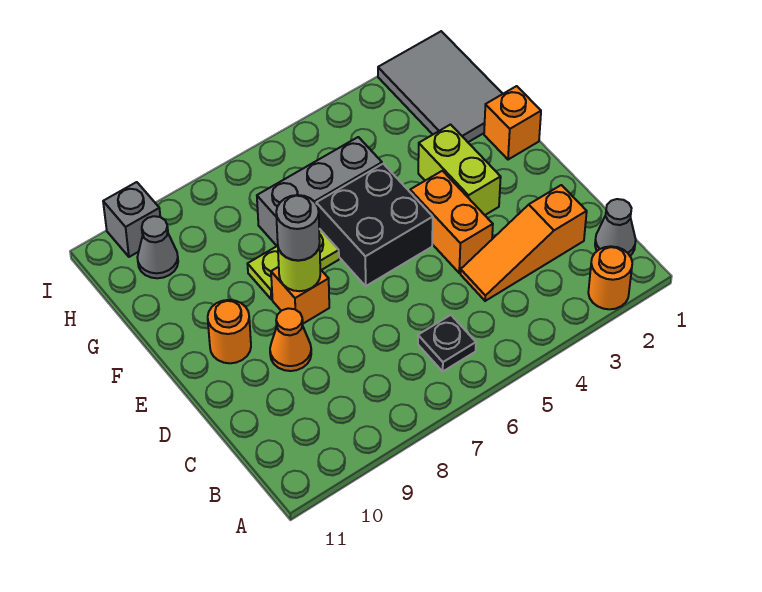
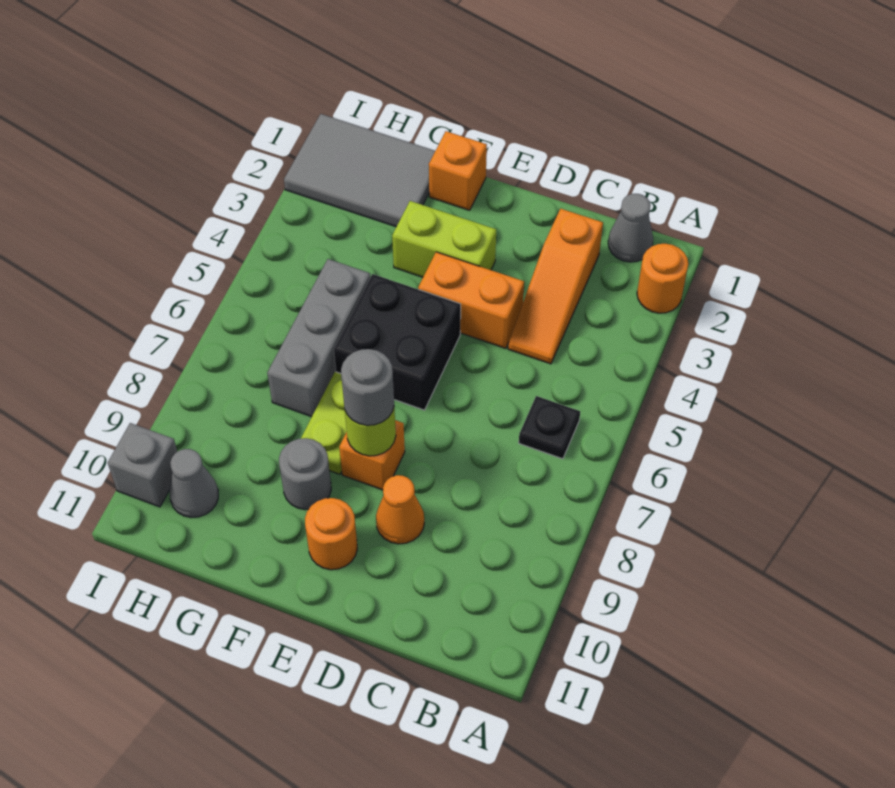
none -> grey 1x1 round brick [279,438,331,510]

